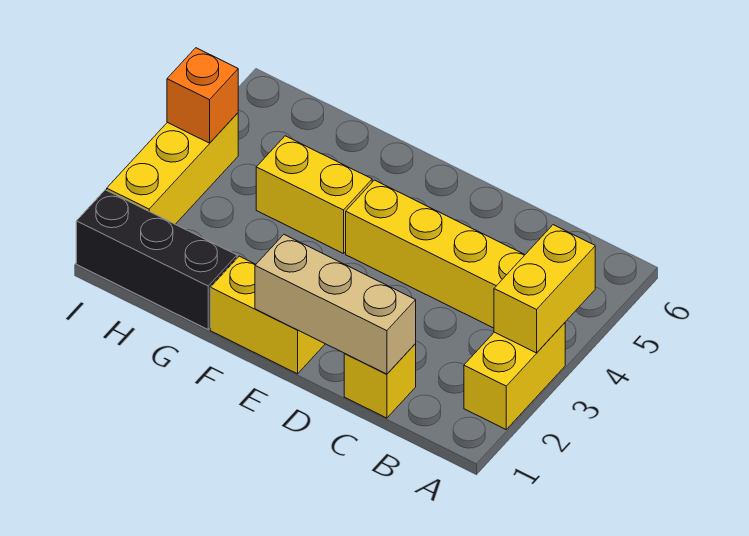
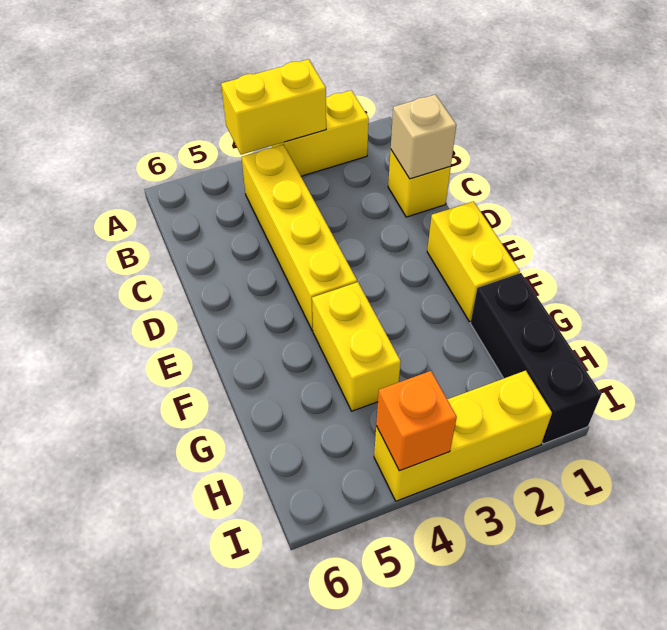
tan 1x3 brick [255,235,416,374] -> tan 1x1 brick [391,94,456,179]

